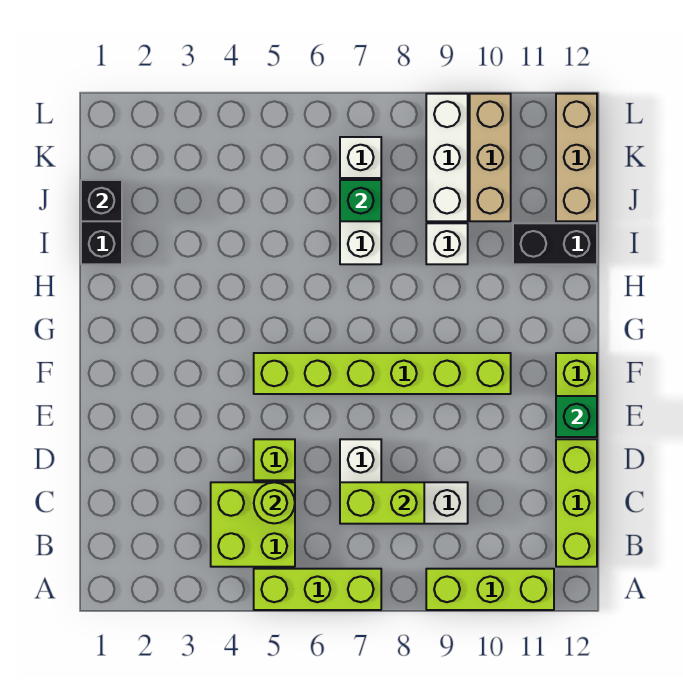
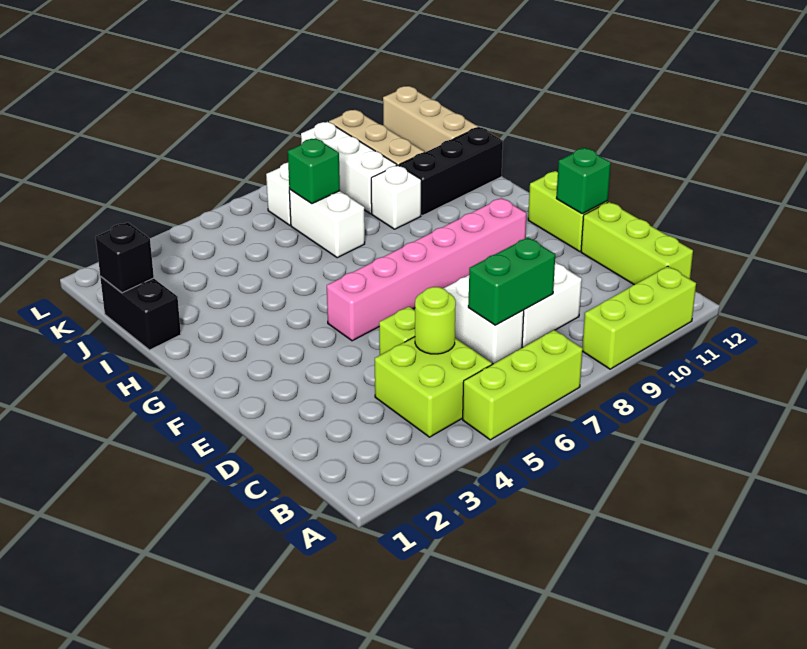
lime 1x2 brick [340,482,424,524] -> green 1x2 brick [468,238,555,325]
lime 1x6 brick [254,353,511,394] -> pink 1x6 brick [327,198,527,341]
black 1x2 brick [513,223,597,264] -> black 1x3 brick [399,127,503,216]

